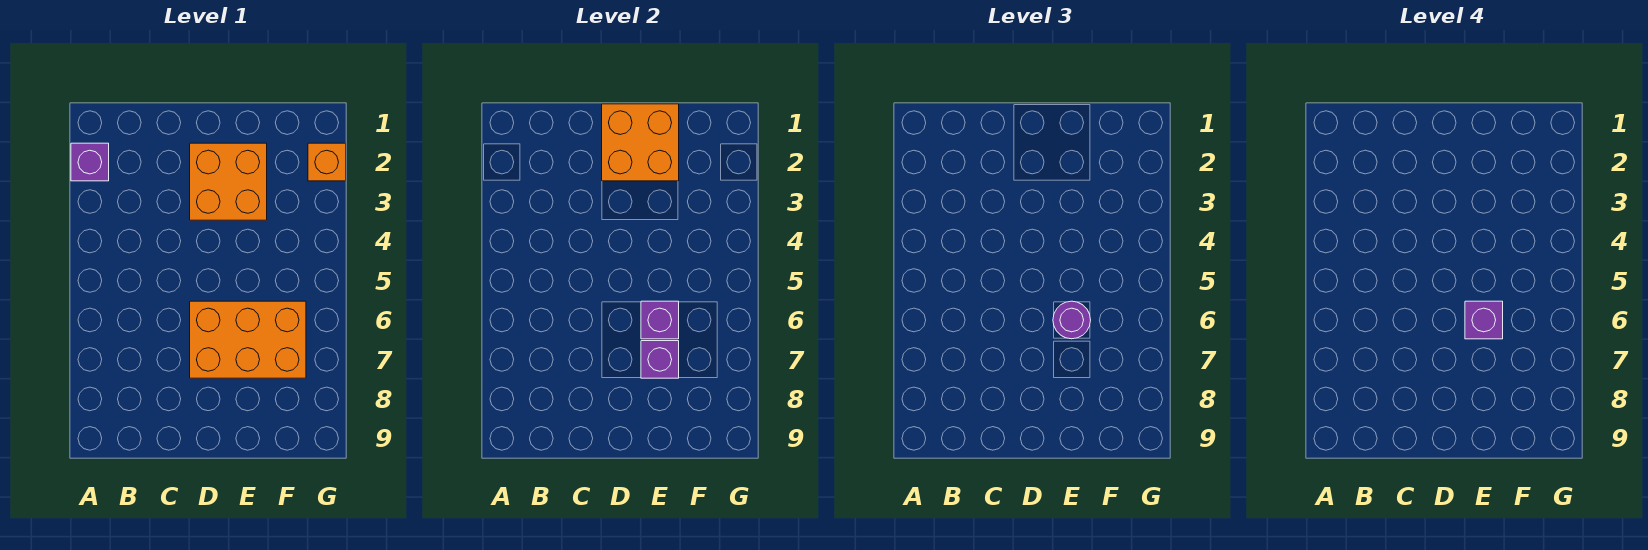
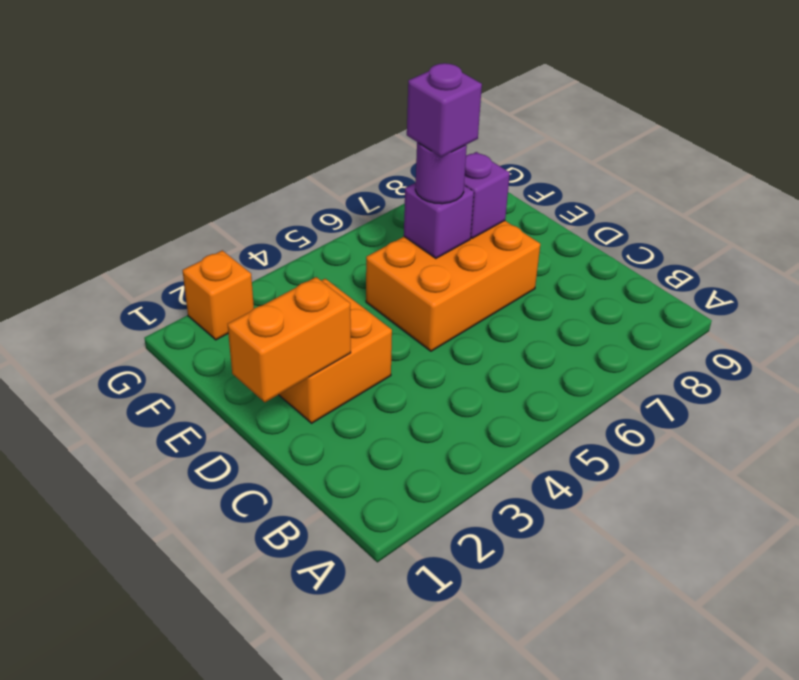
purple 1x1 brick [71,143,109,181] -> none
orange 2x2 brick [602,104,679,181] -> orange 1x2 brick [228,277,351,402]
orange 2x3 brick [190,301,306,378] -> orange 2x3 brick turned to [366,221,540,351]

